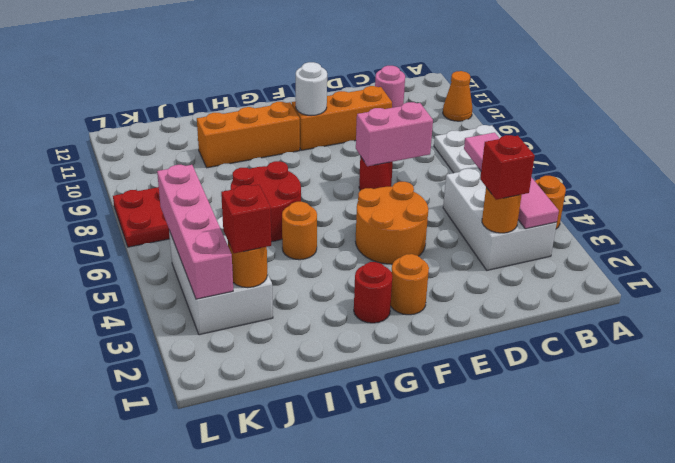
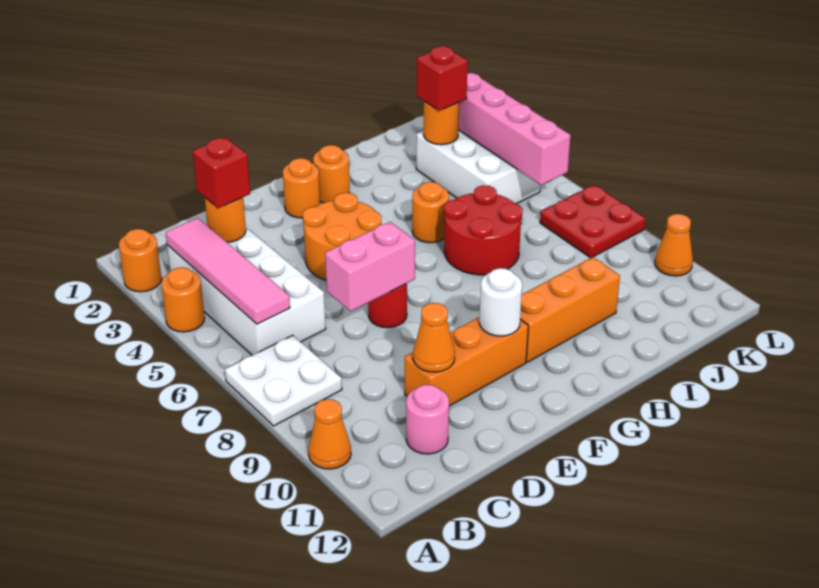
none -> orange 1x1 round brick [119,229,162,292]
white 2x3 brick [443,168,557,270] -> white 2x4 brick [167,228,326,355]
none -> orange 1x1 cone [413,303,455,372]
red 1x1 round brick [354,262,392,323] -> orange 1x1 round brick [313,145,350,203]
none -> orange 1x1 cone [655,214,693,276]

